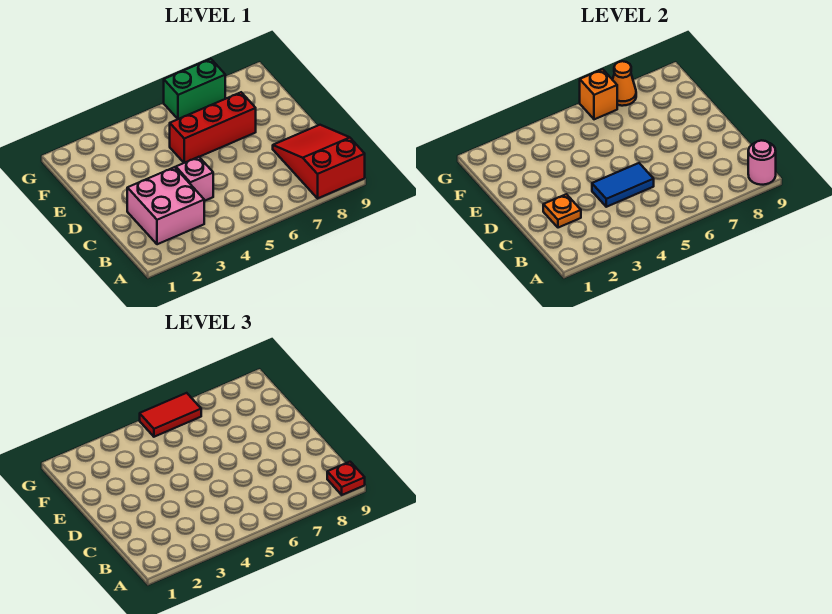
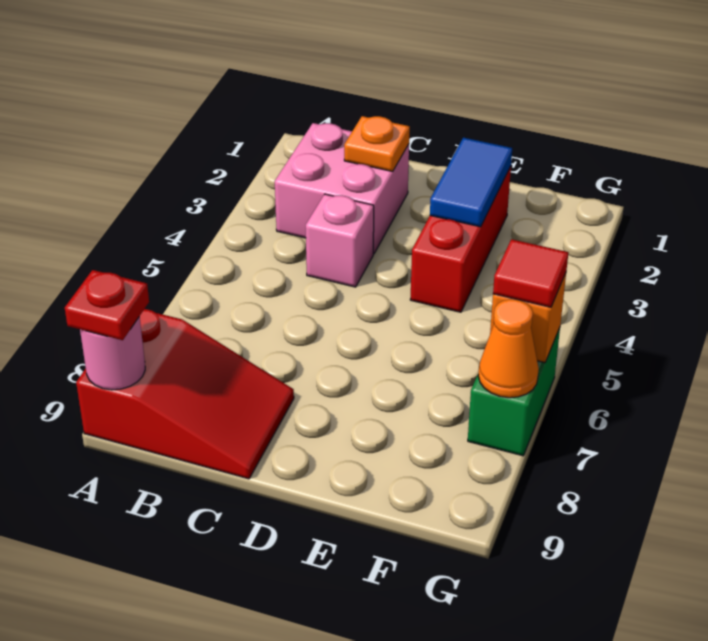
blue 1x2 tile [592,163,654,207] -> blue 1x2 tile moved to [430,138,512,227]
red 1x3 brick [170,92,256,163] -> red 1x3 brick moved to [410,166,511,312]
red 1x2 tile [140,393,201,437] -> red 1x1 tile [493,239,568,307]

